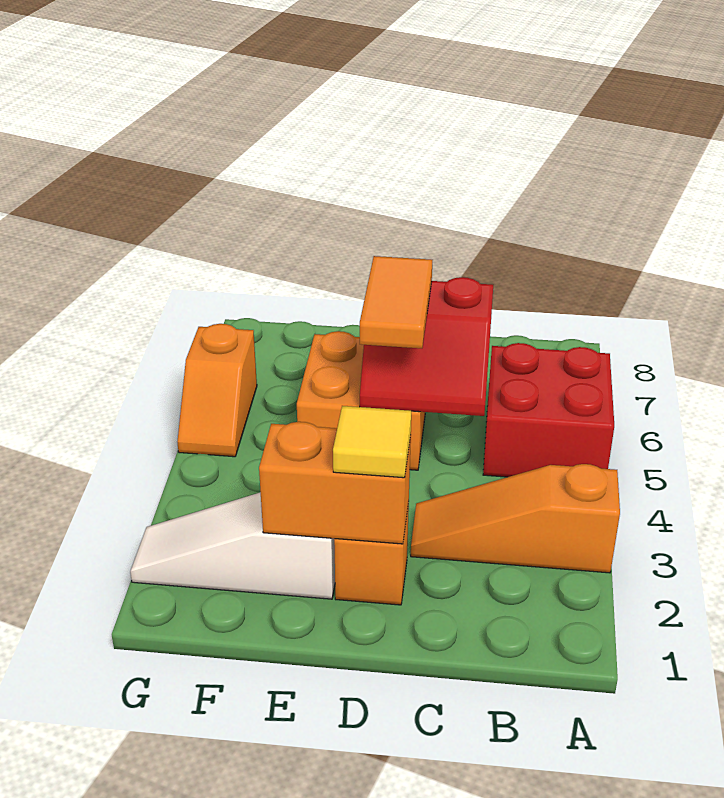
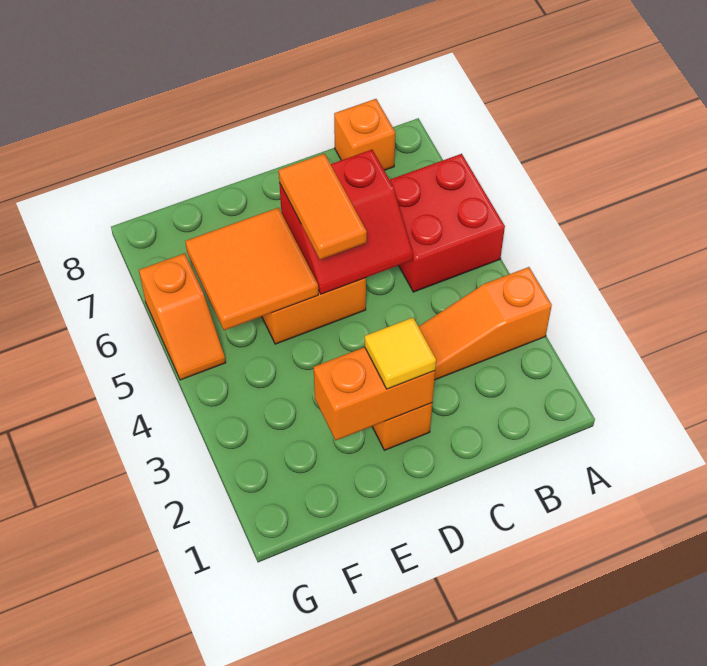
none -> orange 1x1 brick [334,99,395,170]
white 1x3 slope [130,492,335,599] -> none
none -> orange 2x2 tile [185,208,318,330]

